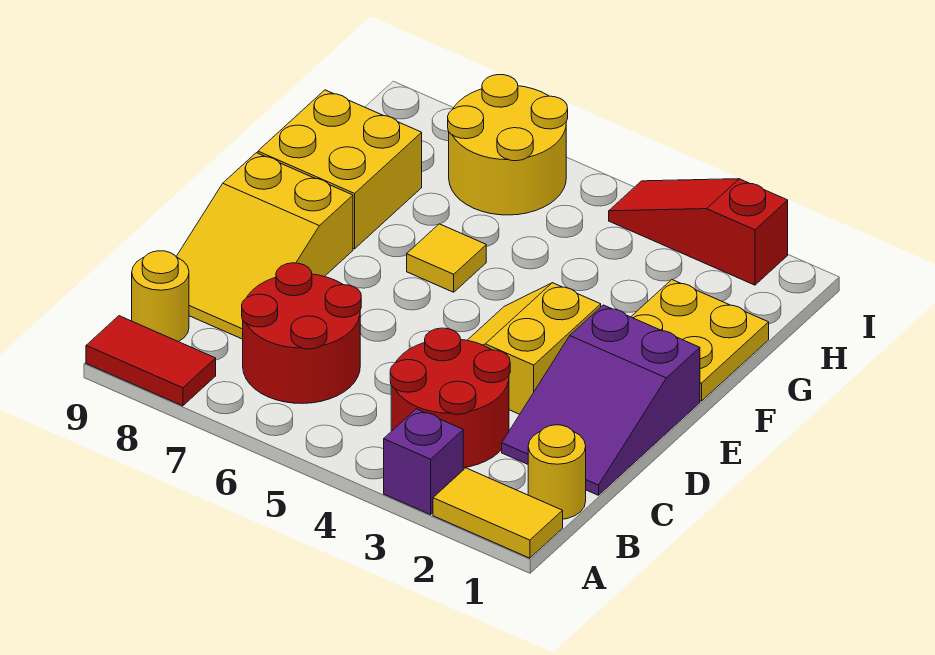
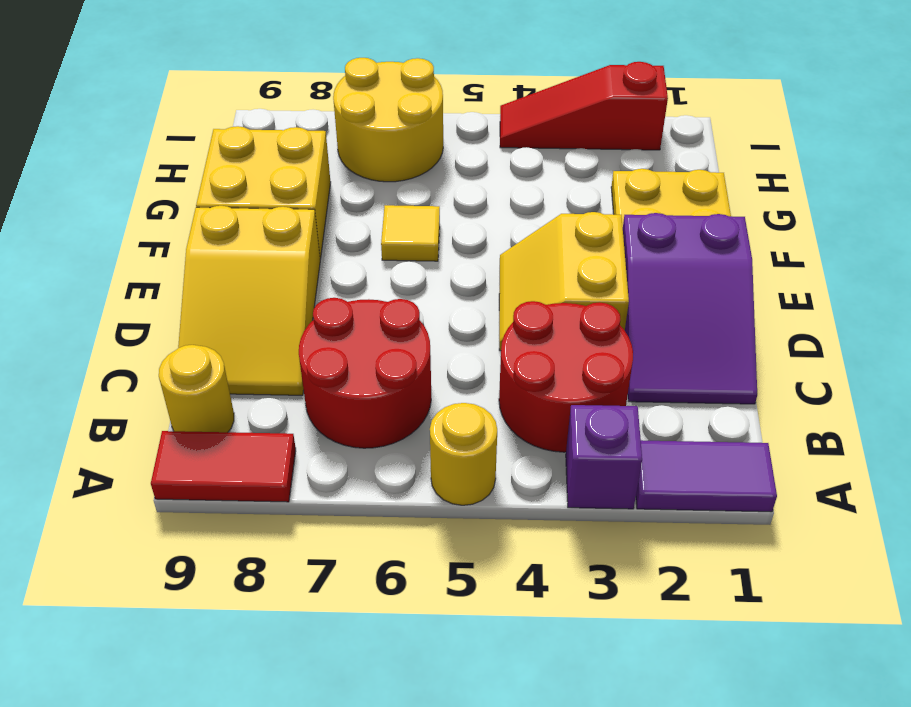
yellow 1x2 tile [433,468,563,558] -> purple 1x2 tile [636,440,777,512]
yellow 1x1 round brick [528,425,586,519] -> yellow 1x1 round brick moved to [430,403,497,505]

